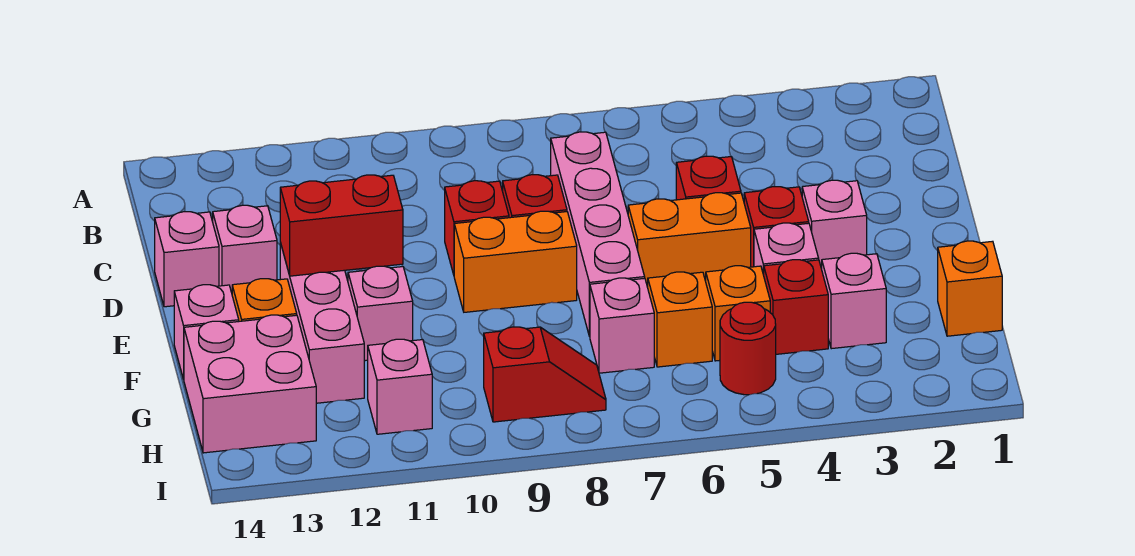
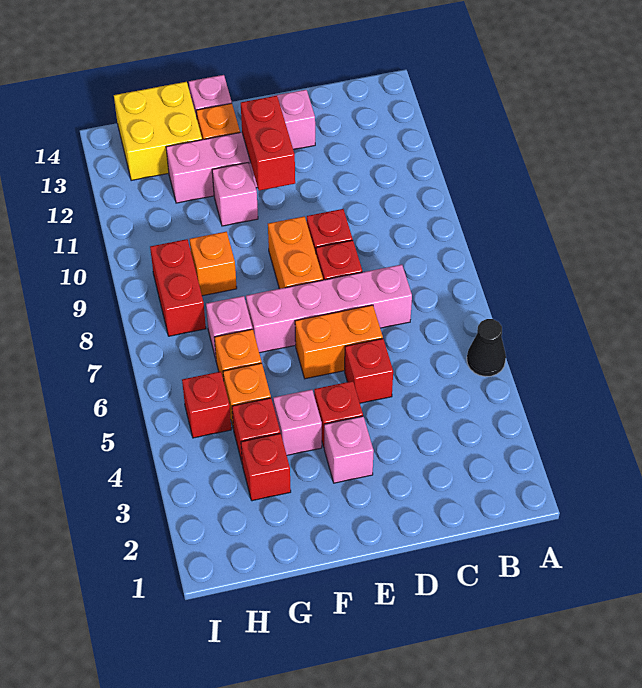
none -> black 1x1 cone [467,319,506,377]
pink 1x1 brick [155,212,219,307] -> none
orange 1x2 brick [628,193,751,287] -> orange 1x2 brick turned to [295,305,383,379]
orange 1x1 brick [938,241,1002,336] -> orange 1x1 brick moved to [190,232,237,296]
pink 1x1 brick [822,253,886,349] -> red 1x1 brick [241,433,291,501]
pink 2x2 brick [184,315,316,453] -> yellow 2x2 brick [114,82,202,181]
red 1x1 round brick [720,302,776,395] -> red 1x1 brick [182,372,231,438]
red 1x2 slope [484,327,606,422] -> red 1x2 brick [150,239,206,336]
pink 1x1 brick [368,339,432,434] -> none

